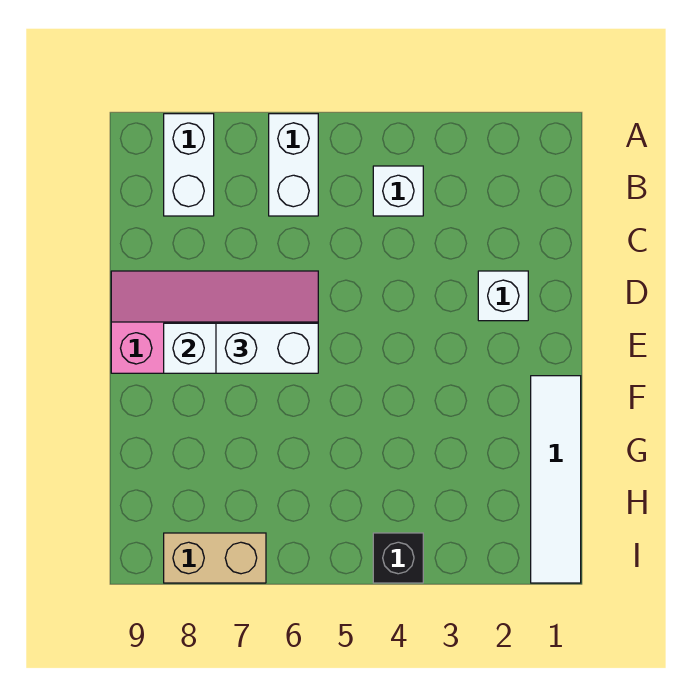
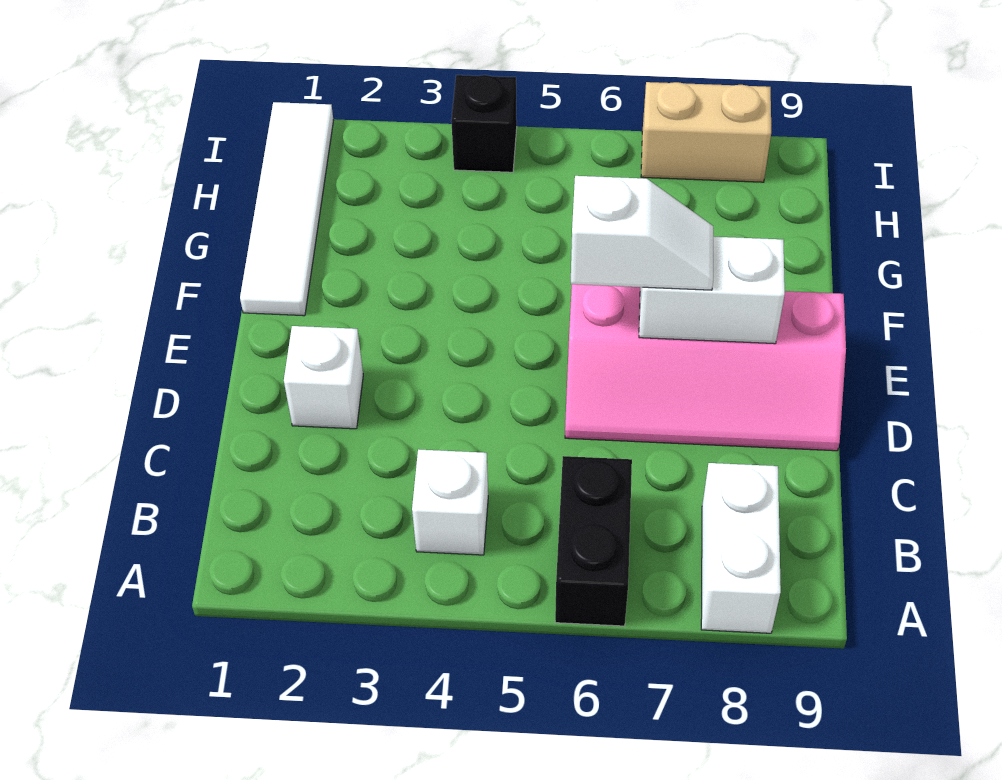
white 1x2 brick [269,114,318,216] -> black 1x2 brick [555,456,632,626]
white 1x2 brick [216,323,318,373] -> white 1x2 slope [571,176,713,290]

